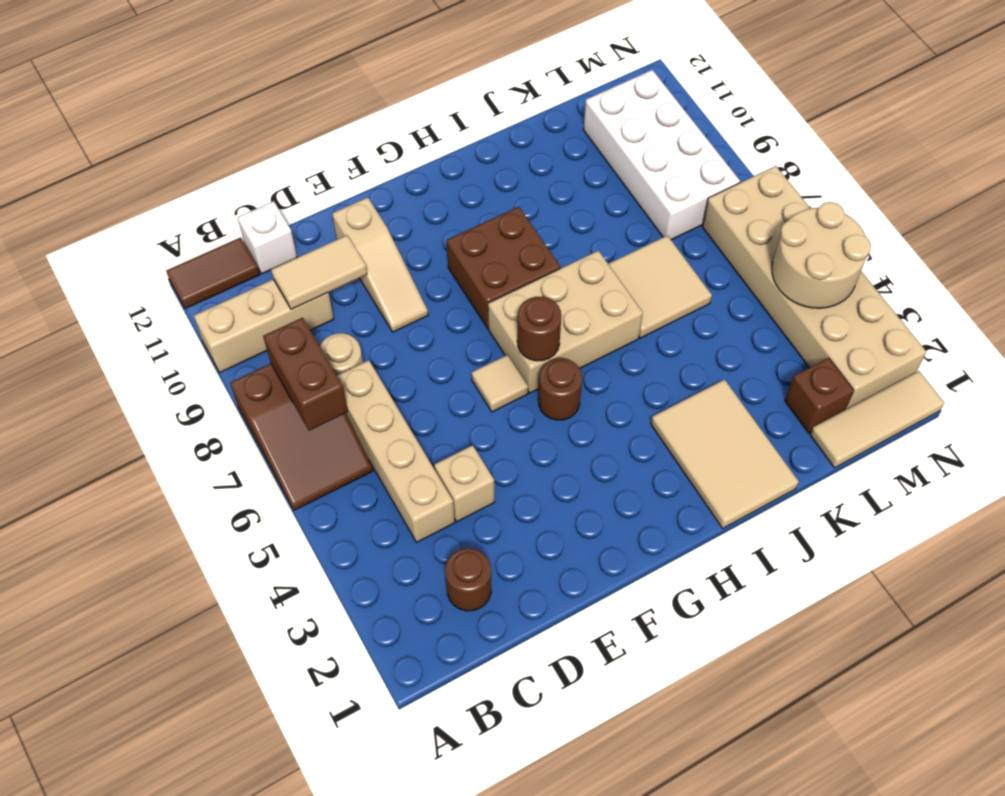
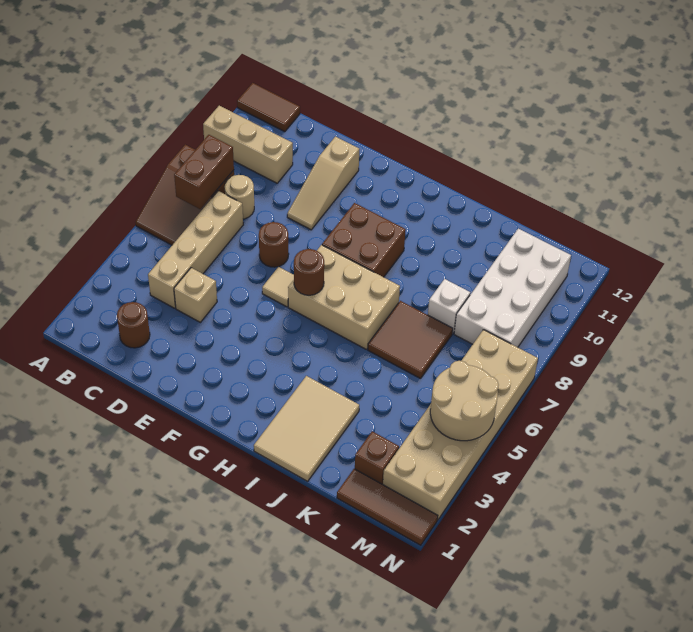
tan 1x2 tile [271,235,367,309] -> none
white 1x1 brick [237,201,297,274] -> white 1x1 brick moved to [428,279,470,334]
brown 1x1 round brick [538,358,582,420] -> brown 1x1 round brick moved to [259,222,289,267]
tan 2x2 tile [609,235,712,338] -> brown 2x2 tile [368,301,453,379]
tan 1x3 tile [810,371,944,468] -> brown 1x3 tile [337,469,438,545]

